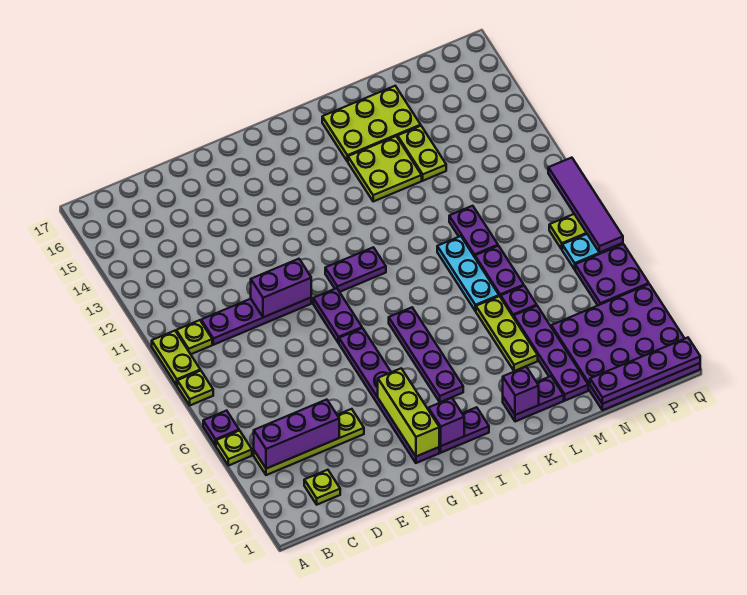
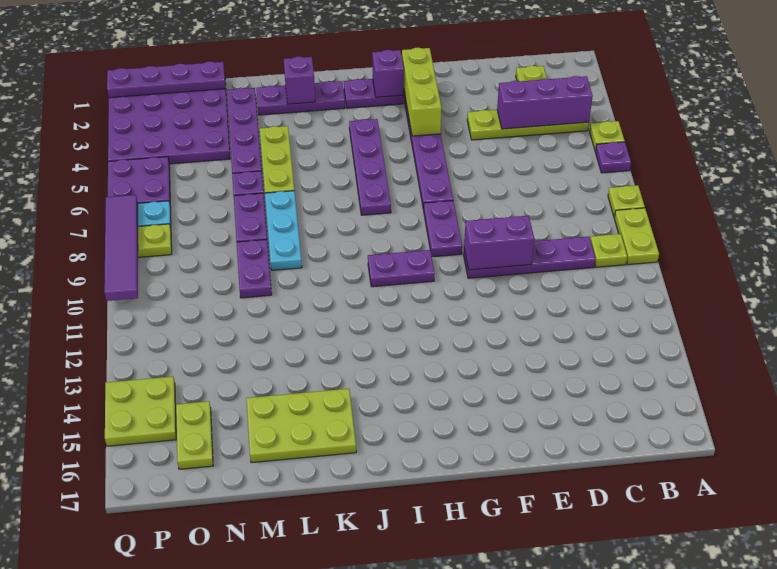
purple 1x2 plate [503,376,564,422] -> purple 1x3 plate [256,81,345,115]
lime 2x2 plate [348,136,422,201] -> lime 2x2 plate moved to [105,376,176,446]
lime 1x2 plate [398,126,446,181] -> lime 1x2 plate moved to [176,401,213,469]

